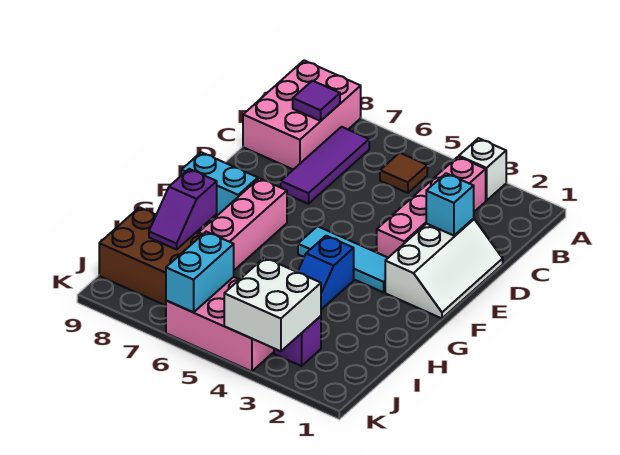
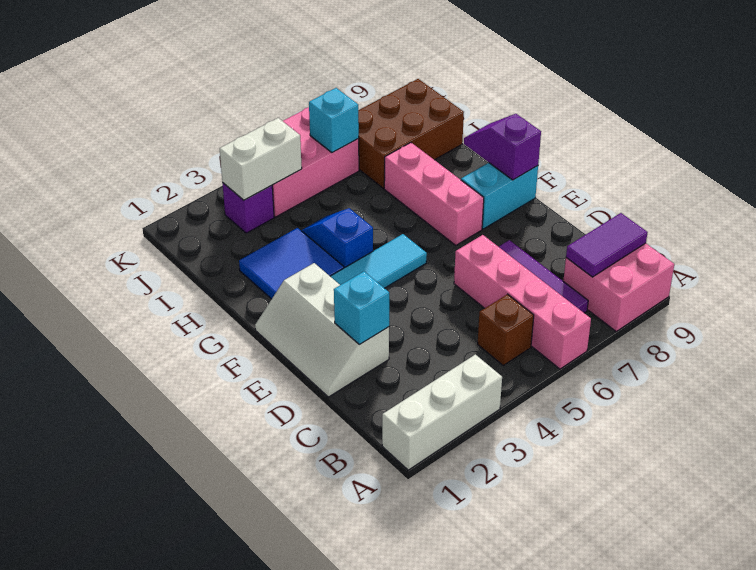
white 1x1 brick [459,138,506,201] -> white 1x3 brick [382,355,502,470]
pink 2x3 brick [243,61,361,170] -> pink 2x2 brick [563,243,674,331]
pink 1x4 brick [377,157,486,258] -> pink 1x4 brick moved to [454,235,591,369]
brown 1x1 tile [380,153,427,193] -> brown 1x1 brick [478,294,534,365]
purple 1x1 tile [293,81,340,121] -> purple 1x2 tile [566,213,648,277]
none -> blue 2x2 tile [239,228,344,299]
purple 1x2 slope [149,169,217,250] -> purple 1x2 slope moved to [464,114,541,180]
white 2x2 brick [224,258,321,351] -> white 1x2 brick [220,118,302,200]
cyan 1x2 brick [166,232,234,312] -> cyan 1x1 brick [309,88,359,153]

